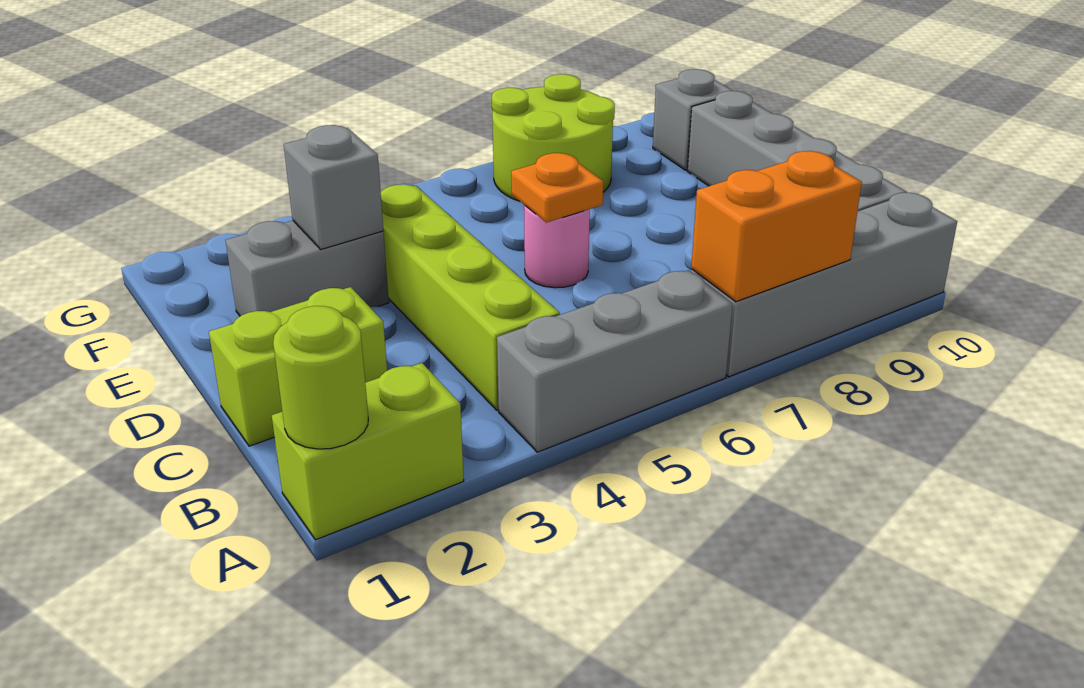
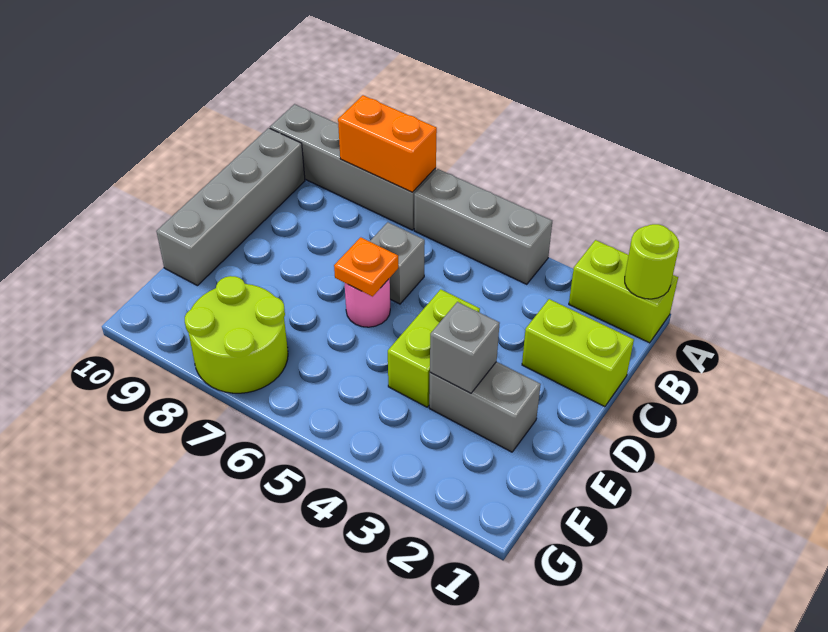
lime 1x4 brick [381,184,560,410] -> lime 1x2 brick [388,289,480,407]
grey 1x1 brick [653,69,733,170] -> grey 1x1 brick moved to [370,222,425,304]

